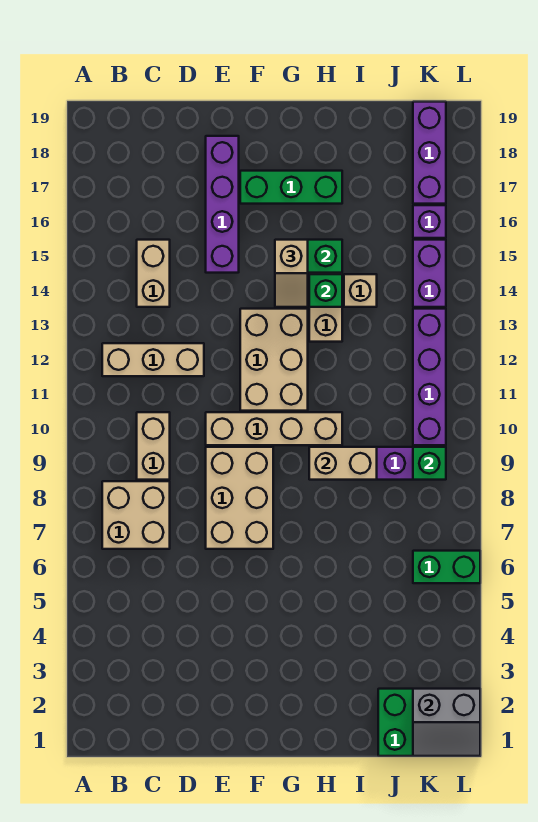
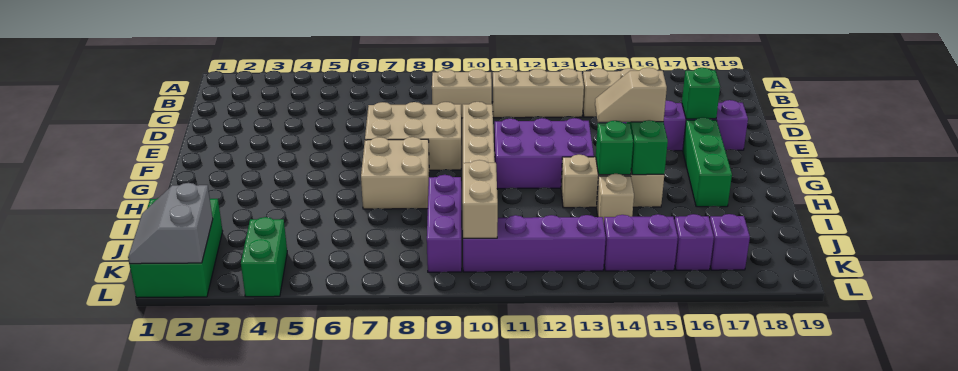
tan 2x2 brick [102,481,170,549] -> tan 2x2 brick moved to [361,137,429,209]
tan 1x3 brick [102,343,204,376] -> tan 1x3 brick turned to [493,69,584,118]
tan 2x3 brick [240,309,308,411] -> purple 2x3 brick [494,118,594,189]
tan 1x2 brick [309,447,377,480] -> tan 1x2 brick moved to [463,160,498,238]
green 1x2 brick [413,551,480,583] -> green 1x2 brick moved to [241,217,287,297]
green 1x1 brick [413,447,446,480] -> green 1x1 brick moved to [682,68,720,119]
purple 1x3 brick [413,102,446,204] -> purple 1x1 brick [710,214,750,270]

